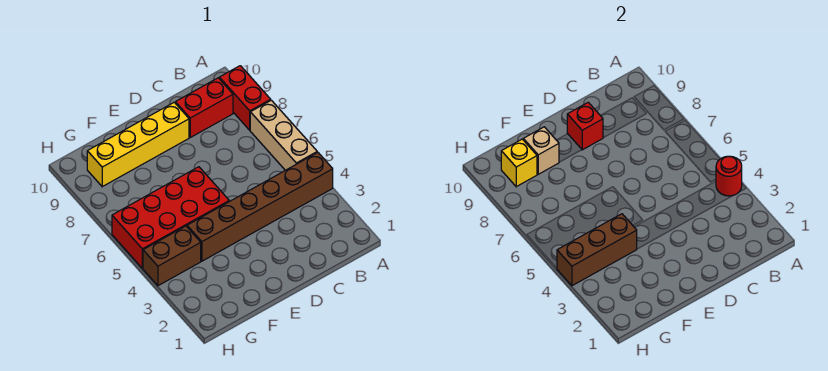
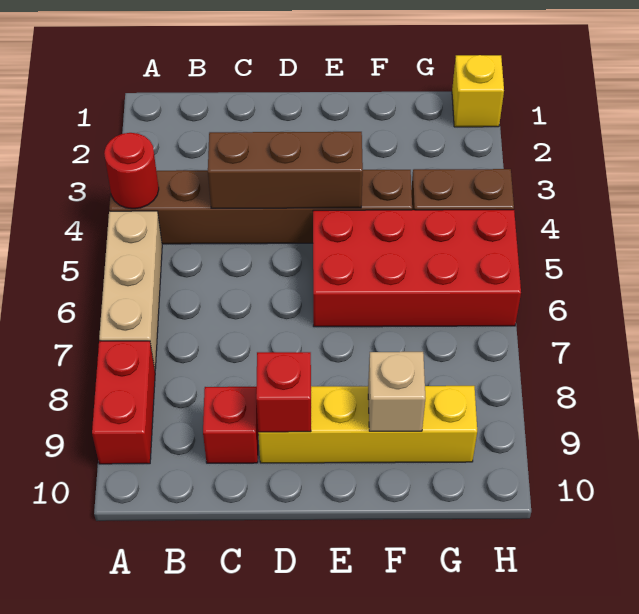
red 1x2 brick [175,78,233,137] -> red 1x1 brick [203,387,258,463]
brown 1x3 brick [557,214,637,286] -> brown 1x3 brick moved to [208,132,363,208]
yellow 1x1 brick [501,139,537,187] -> yellow 1x1 brick moved to [452,55,504,127]

